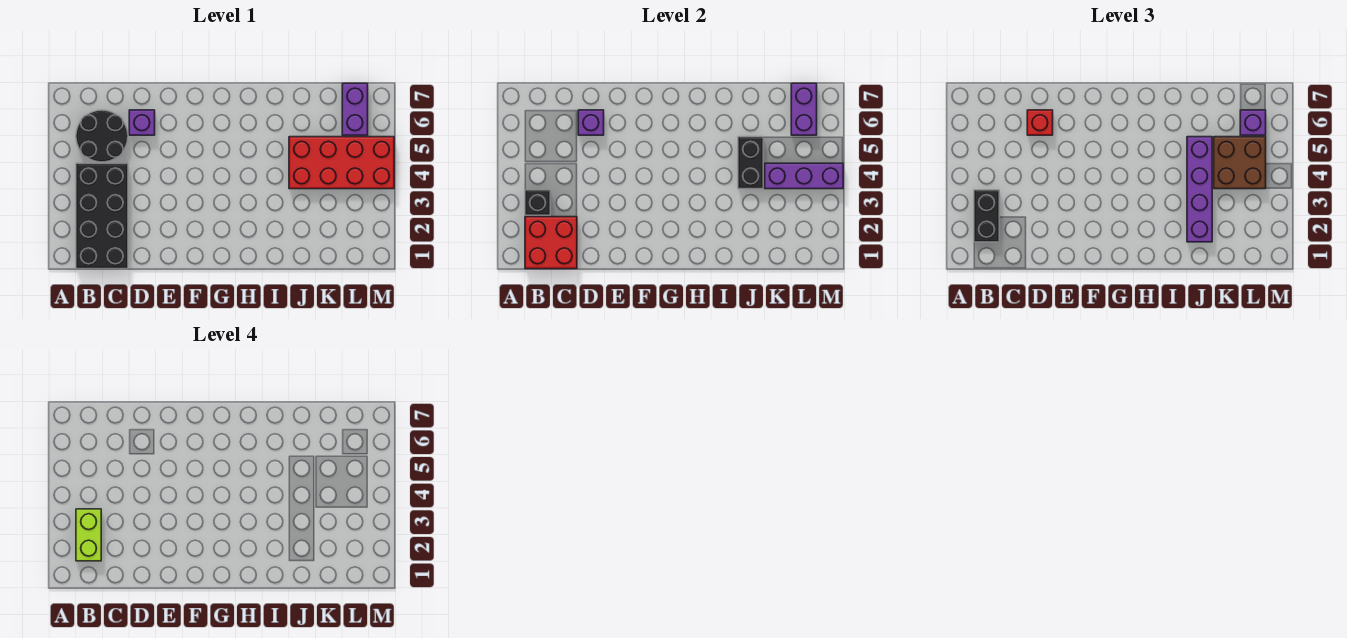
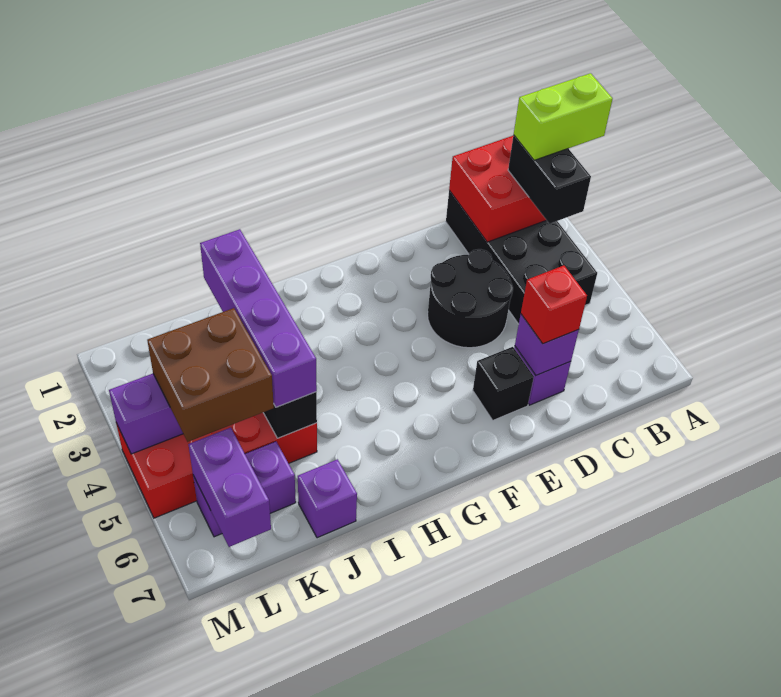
lime 1x2 brick [76,509,101,561] -> lime 1x2 brick turned to [514,73,612,160]
black 1x1 brick [525,190,550,215] -> black 1x1 brick moved to [473,347,534,420]
black 2x2 round brick [76,110,128,162] -> black 2x2 round brick moved to [428,249,513,348]
purple 1x2 brick [342,83,368,135] -> purple 1x2 brick turned to [193,442,296,537]
purple 1x1 brick [1240,110,1266,135] -> purple 1x1 brick moved to [298,459,357,538]

